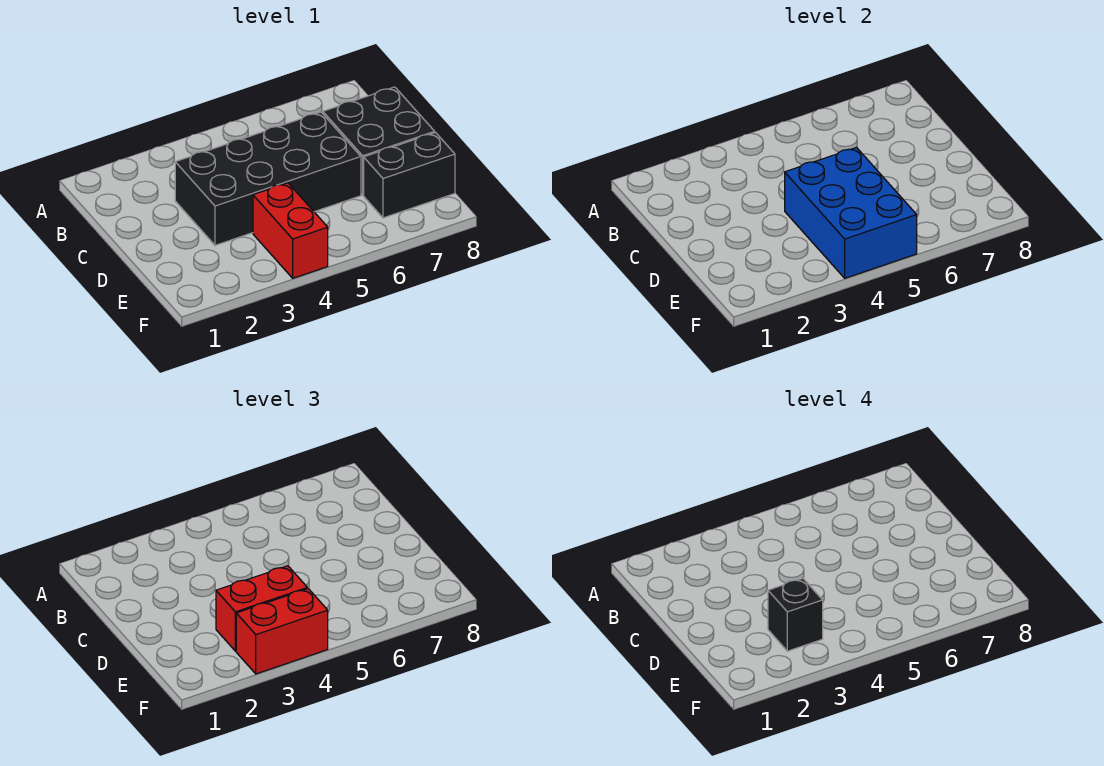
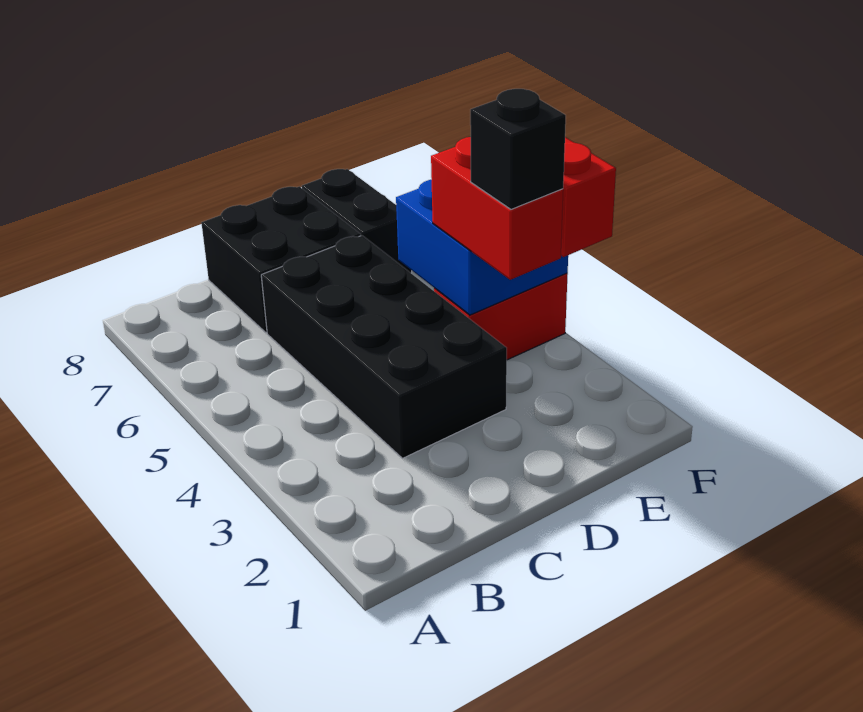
blue 2x3 brick [785,147,917,278] -> blue 2x2 brick [396,180,568,315]

